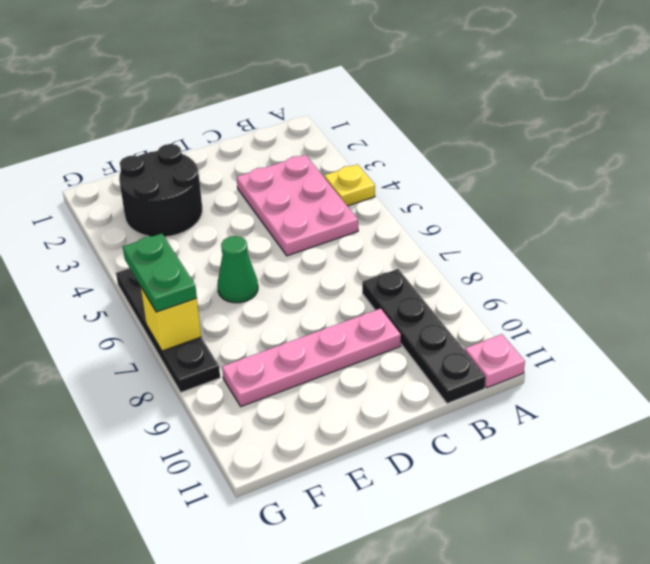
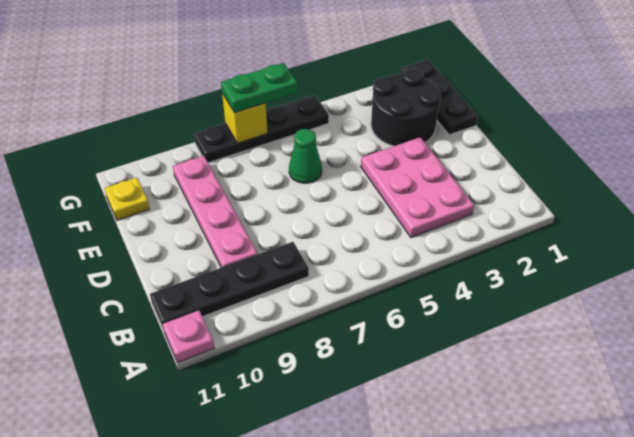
yellow 1x1 plate [324,164,375,206] -> yellow 1x1 plate moved to [104,178,150,220]
pink 2x3 plate [237,155,358,256] -> pink 2x3 plate turned to [361,137,474,238]
none -> black 1x3 plate [402,60,478,135]

